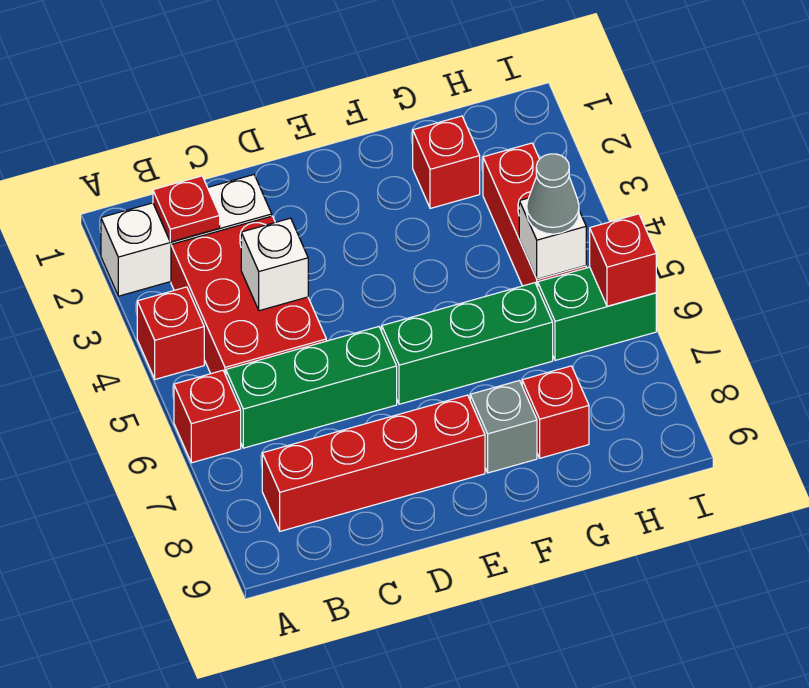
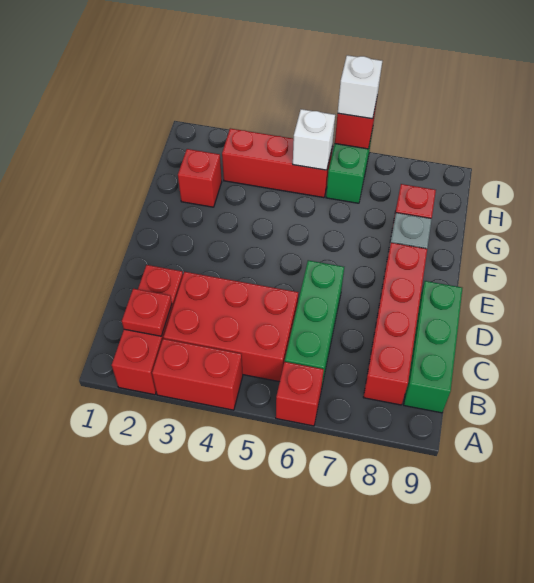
white 1x3 brick [101,175,272,296] -> red 1x3 brick [112,265,183,395]
red 1x1 brick [137,287,204,379] -> red 1x2 brick [152,339,243,410]
white 1x1 brick [241,218,308,311] -> white 1x1 brick moved to [338,55,382,119]
green 1x3 brick [382,283,553,404] -> green 1x3 brick moved to [404,281,462,413]
grey 1x1 cone [527,154,579,234] -> none

